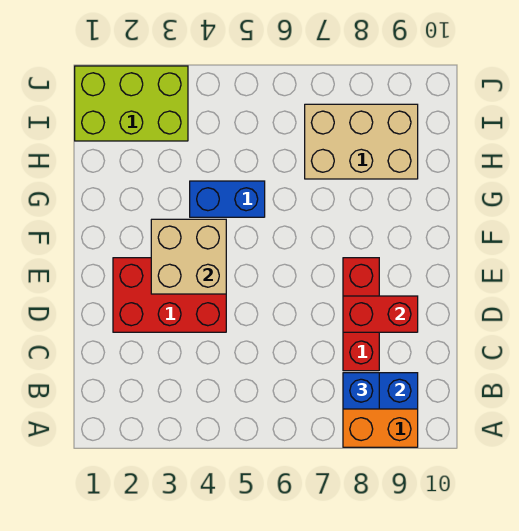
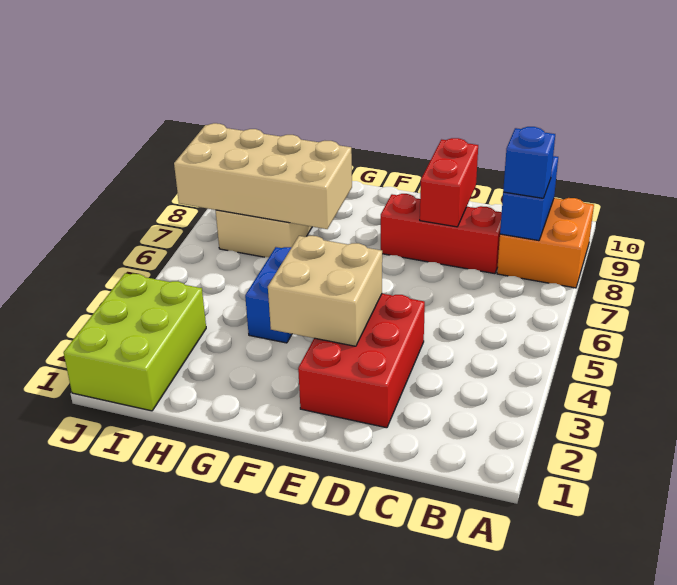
none -> tan 2x4 brick [174,123,352,229]

